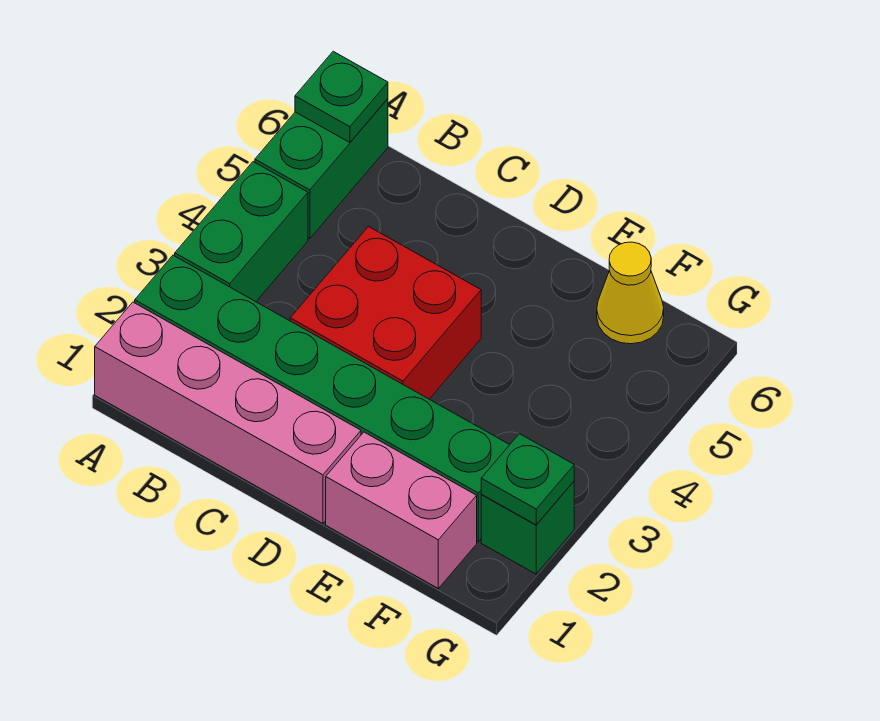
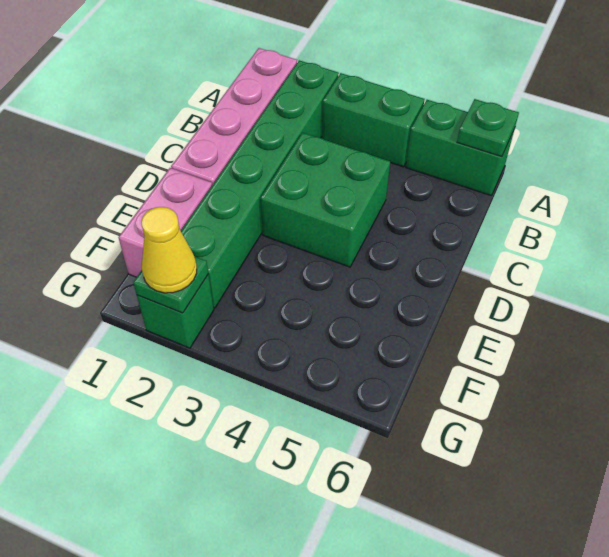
red 2x2 brick [290,227,481,399] -> green 2x2 brick [261,133,390,267]
yellow 1x1 cone [597,242,664,344] -> yellow 1x1 cone moved to [141,207,197,293]

